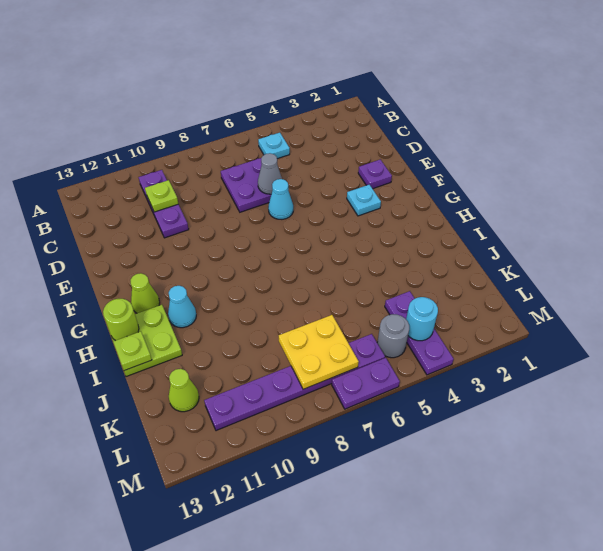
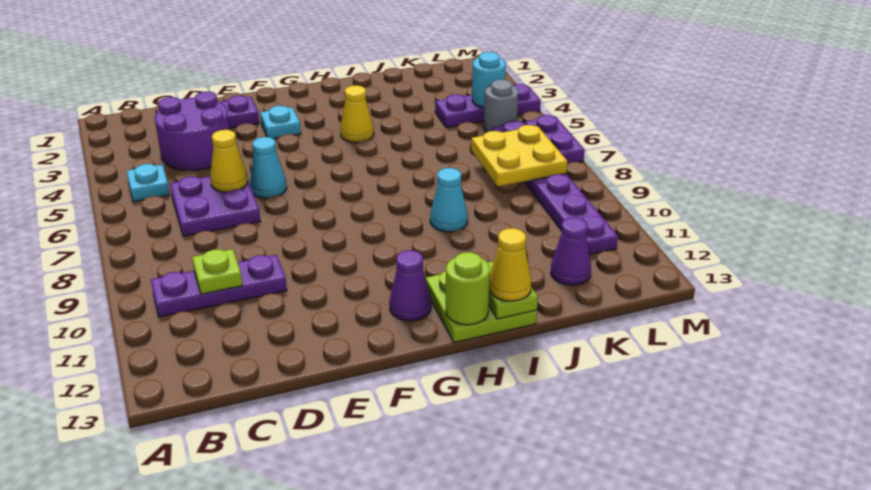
none -> purple 2x2 round brick [155,91,230,171]
grey 1x1 cone [258,153,282,194] -> yellow 1x1 cone [210,130,248,192]
lime 1x1 cone [131,273,160,313] -> purple 1x1 cone [389,250,431,321]
none -> yellow 1x1 cone [340,85,374,143]
cyan 1x1 cone [168,286,196,328] -> cyan 1x1 cone moved to [430,168,468,232]
none -> yellow 1x1 cone [489,228,532,301]
lime 1x1 cone [169,369,199,412] -> purple 1x1 cone [551,217,591,285]

